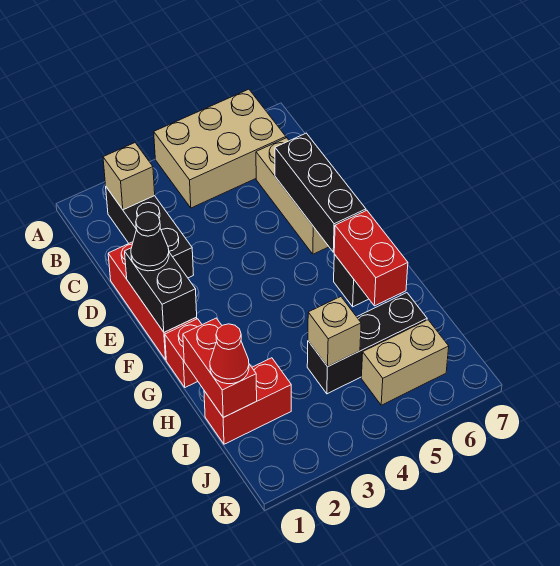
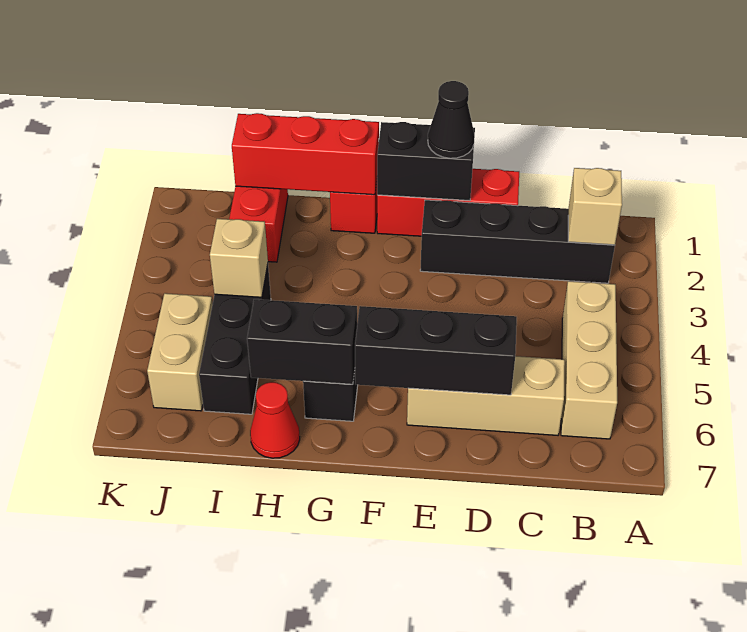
tan 2x3 brick [154,89,286,208] -> tan 1x3 brick [561,281,617,439]
black 1x3 brick [106,187,193,278] -> black 1x4 brick [420,200,615,283]
red 1x2 brick [334,210,408,306] -> black 1x2 brick [247,299,357,384]
red 1x2 brick [183,318,257,417] -> red 1x3 brick [232,113,379,195]
red 1x1 cone [210,324,249,384] -> red 1x1 cone moved to [250,382,300,458]

